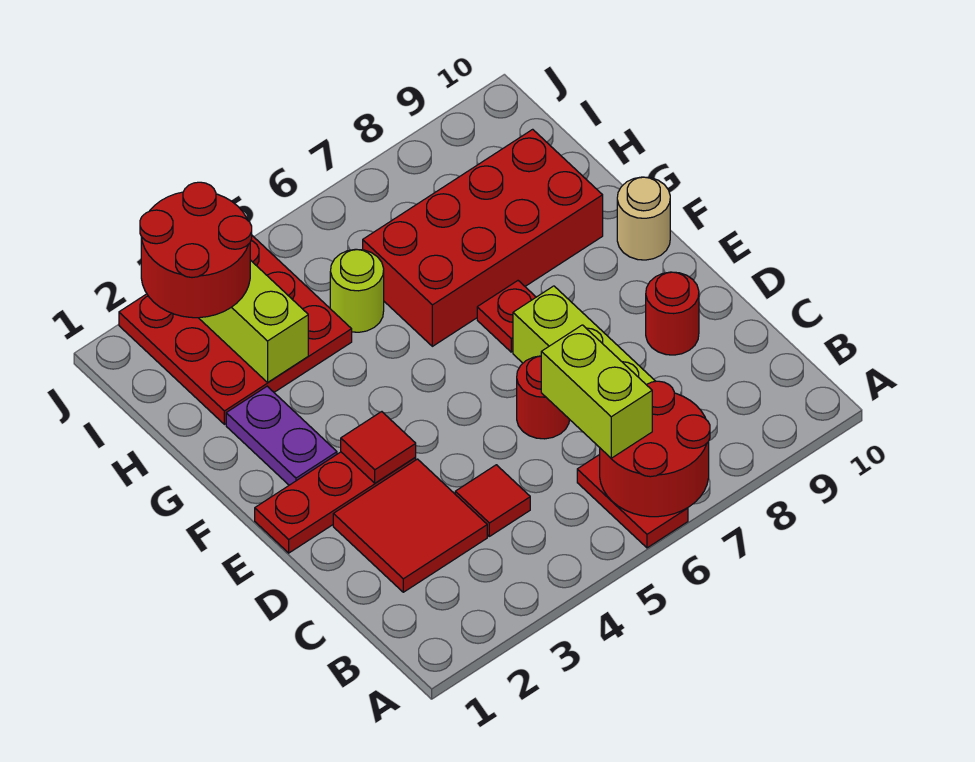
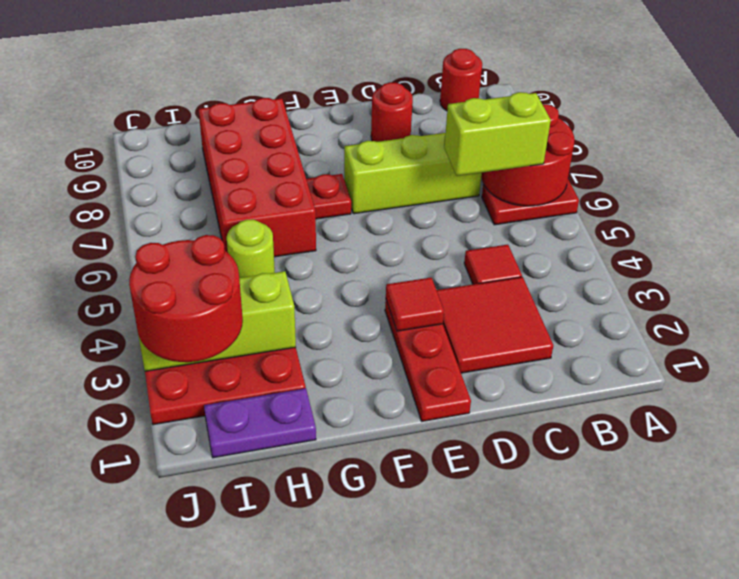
red 1x1 round brick [517,356,569,439] -> red 1x1 round brick moved to [440,49,482,111]
purple 1x2 plate [226,386,337,485] -> purple 1x2 plate moved to [204,388,316,458]
tan 1x1 round brick [617,177,670,260] -> none

